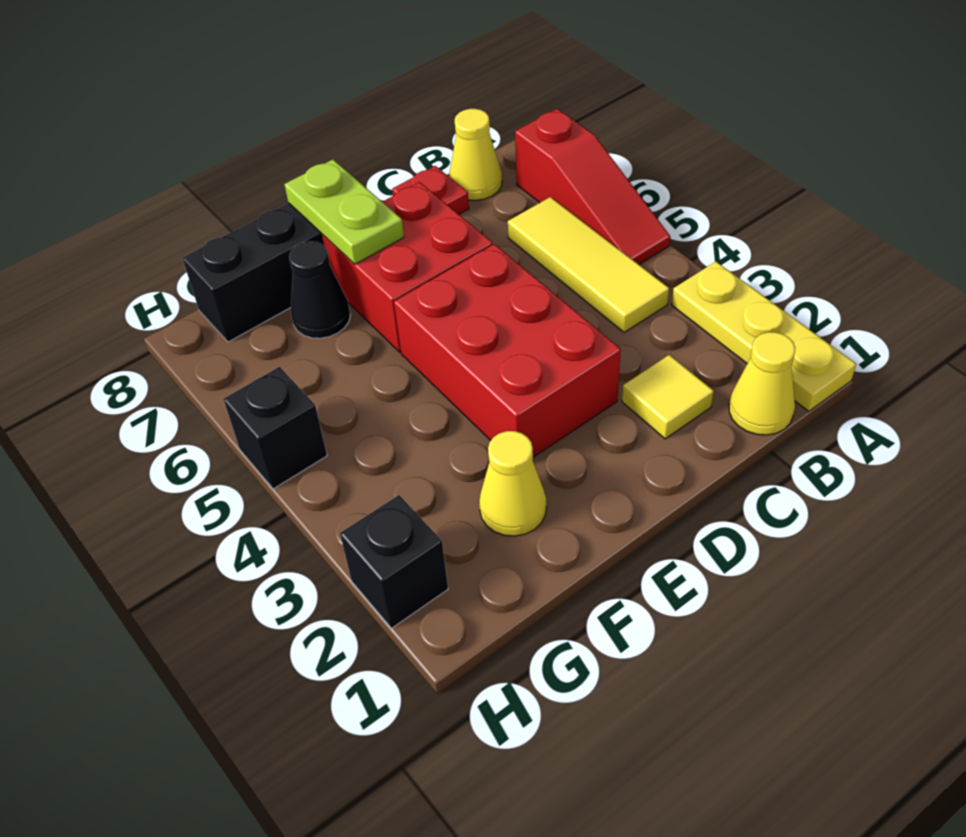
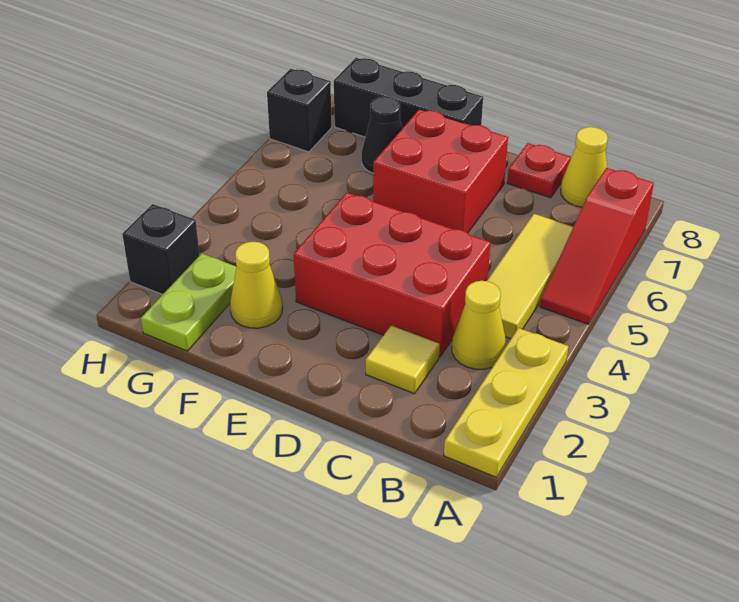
yellow 1x1 cone [729,332,795,435] -> yellow 1x1 cone moved to [452,281,506,369]
red 2x3 brick [394,244,621,457] -> red 2x3 brick turned to [294,193,491,357]
lime 1x2 plate [284,159,404,264] -> lime 1x2 plate moved to [141,253,237,351]
black 1x1 brick [224,367,327,489] -> black 1x1 brick moved to [267,69,332,152]

